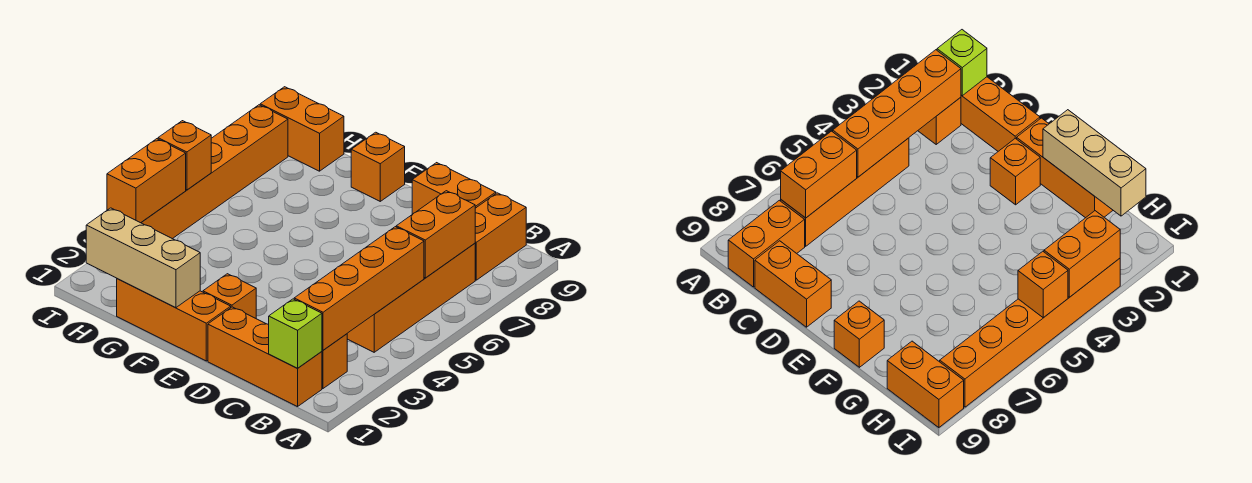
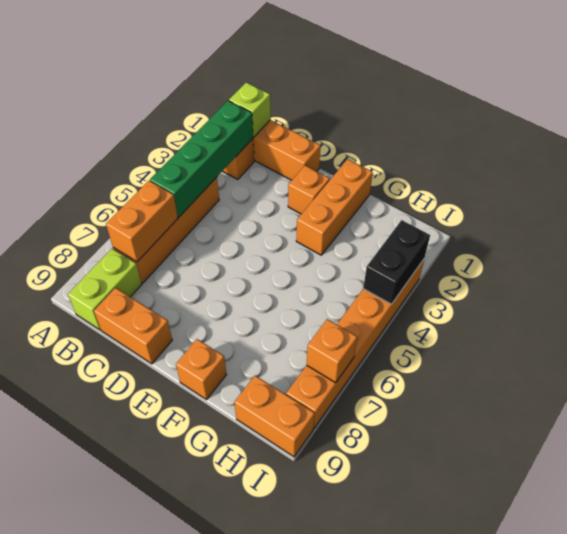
orange 1x4 brick [294,227,424,350] -> green 1x4 brick [150,101,253,217]
orange 1x2 brick [475,193,526,280] -> lime 1x2 brick [68,249,142,330]
orange 1x3 brick [117,279,231,361] -> orange 1x3 brick turned to [296,159,373,255]
tan 1x3 brick [86,208,200,307] -> none
orange 1x2 brick [107,139,186,223] -> black 1x2 brick [363,220,430,305]
orange 1x1 brick [158,121,211,190] -> orange 1x1 brick moved to [307,319,357,383]

